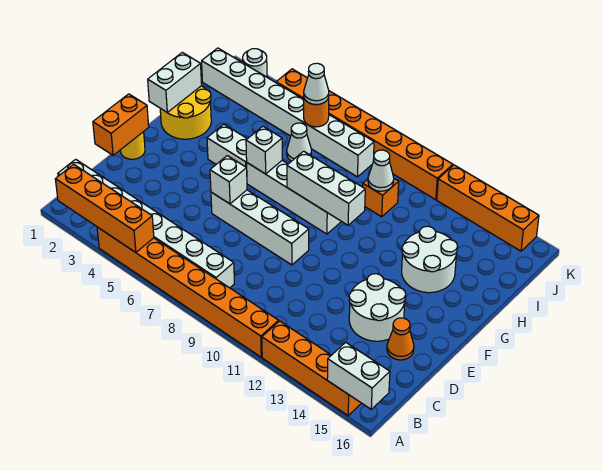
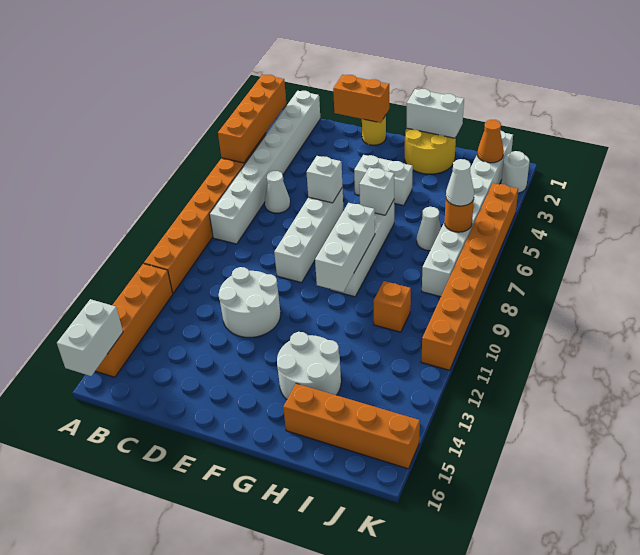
white 2x2 round brick [349,274,406,341] -> white 2x2 round brick moved to [218,267,281,337]
orange 1x1 cone [387,318,414,360] -> orange 1x1 cone moved to [477,120,504,163]
white 1x2 brick [207,124,247,168] -> white 1x2 brick turned to [354,155,413,205]
white 1x1 cone [368,150,394,191] -> white 1x1 cone moved to [265,171,290,213]
orange 1x4 brick [437,165,539,251] -> orange 1x4 brick turned to [283,384,420,469]

